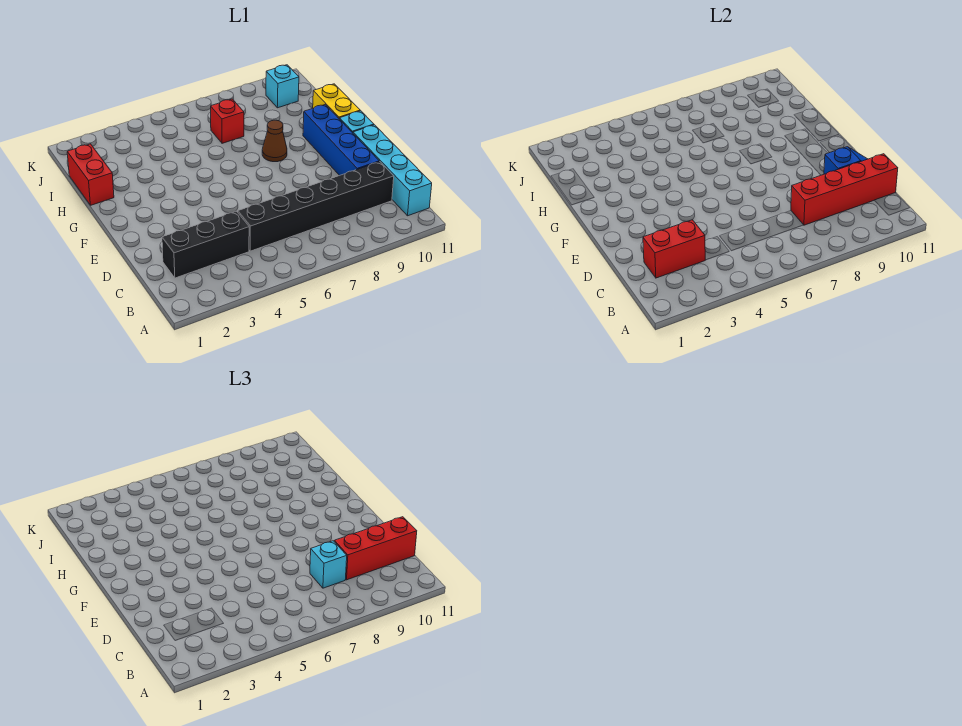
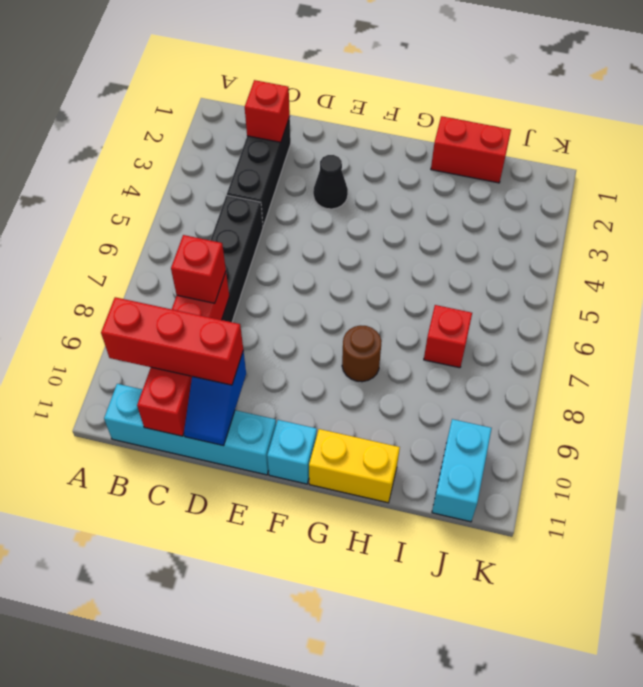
red 1x2 brick [643,220,705,278] -> red 1x1 brick [245,80,290,142]
cyan 1x1 brick [310,541,347,588] -> red 1x1 brick [171,235,226,303]
red 1x3 brick [334,517,417,580] -> red 1x3 brick turned to [101,297,243,385]
blue 1x4 brick [303,105,379,176] -> none
none -> black 1x1 cone [313,155,348,209]
brown 1x1 cone [262,120,287,162] -> brown 1x1 round brick [342,325,382,382]
cyan 1x1 brick [266,65,299,108] -> cyan 1x2 brick [432,419,492,522]

